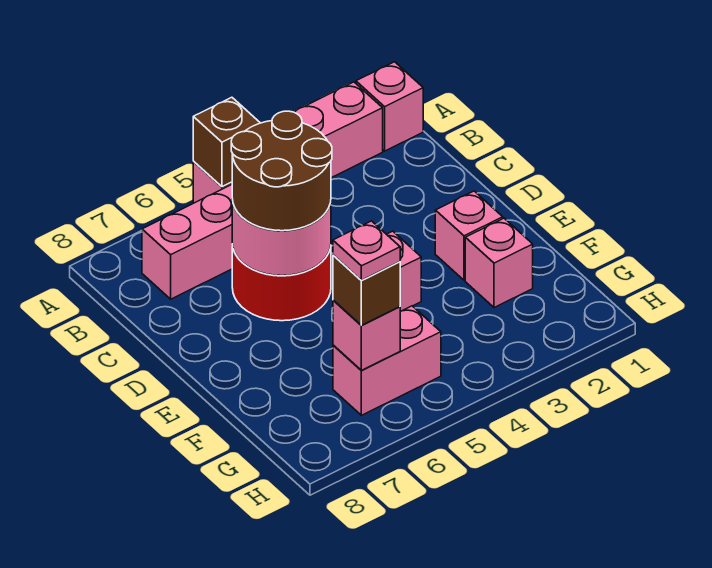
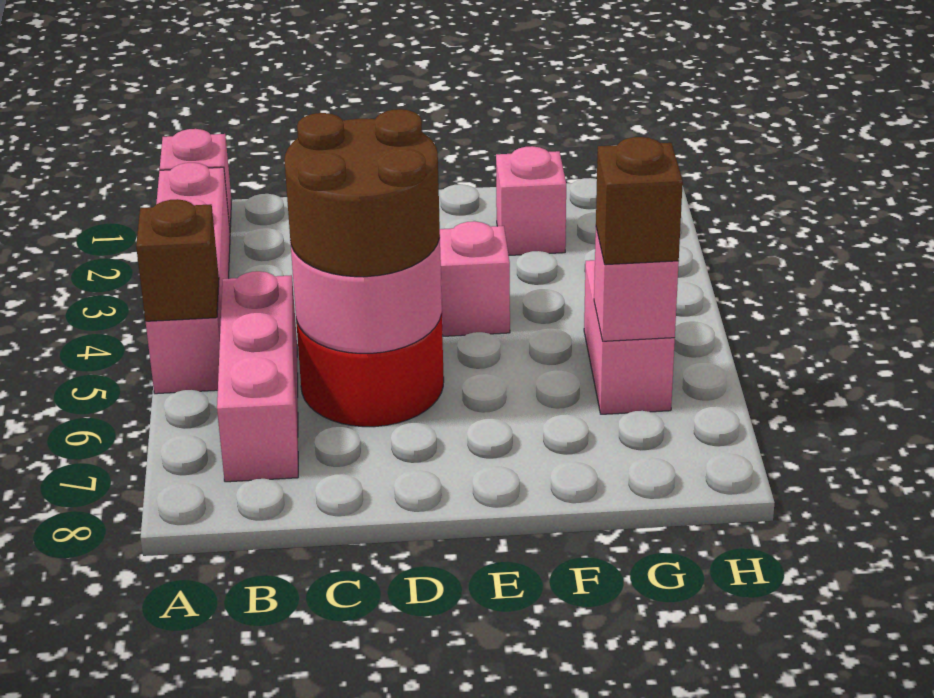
pink 1x1 brick [435,191,503,280] -> none
pink 1x1 plate [333,221,400,281] -> none

